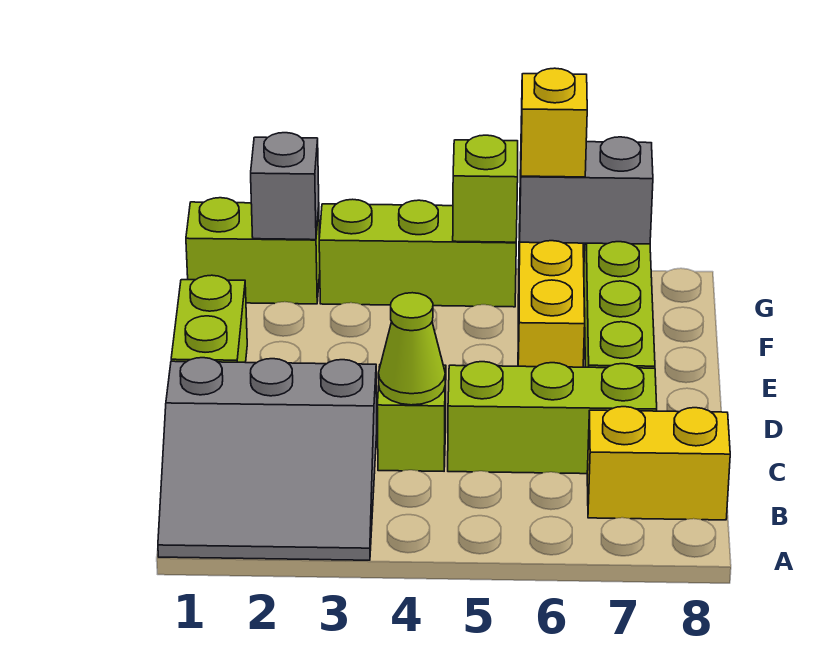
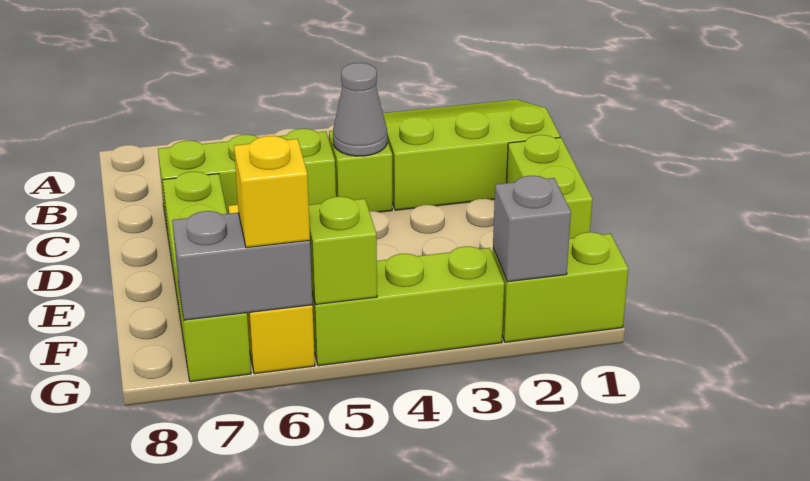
grey 3x3 slope [158,358,377,560] -> lime 3x3 slope [383,100,560,210]
yellow 1x2 brick [587,407,730,520] -> none
lime 1x1 cone [378,293,445,405] -> grey 1x1 cone [333,63,387,156]

